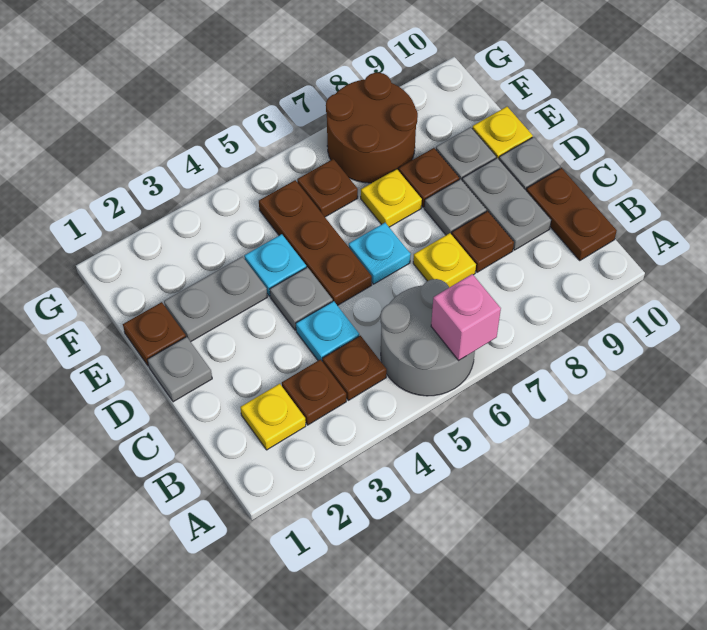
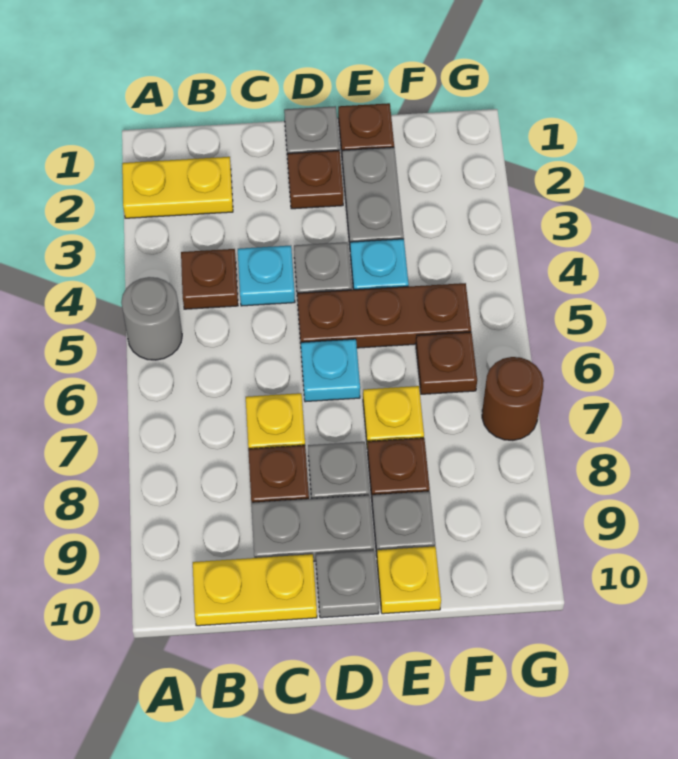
grey 2x2 round brick [380,279,475,396] -> grey 1x1 round brick [121,277,182,360]
pink 1x1 brick [431,274,501,361] -> none
yellow 1x1 plate [240,384,306,450] -> yellow 1x2 plate [122,157,233,218]
brown 1x1 plate [282,359,346,425] -> brown 1x1 plate moved to [287,150,343,209]
brown 1x2 plate [526,168,617,260] -> yellow 1x2 plate [193,554,317,626]
brown 2x2 round brick [326,73,418,183] -> brown 1x1 round brick [482,357,544,440]

